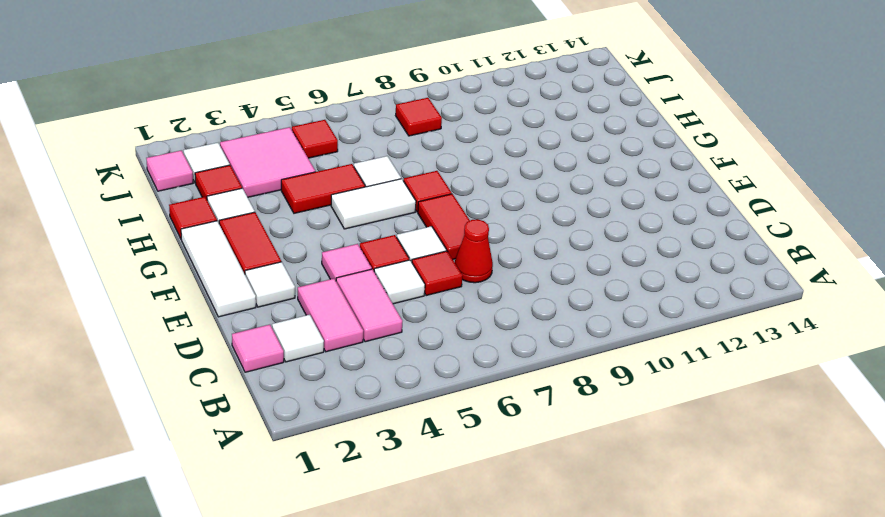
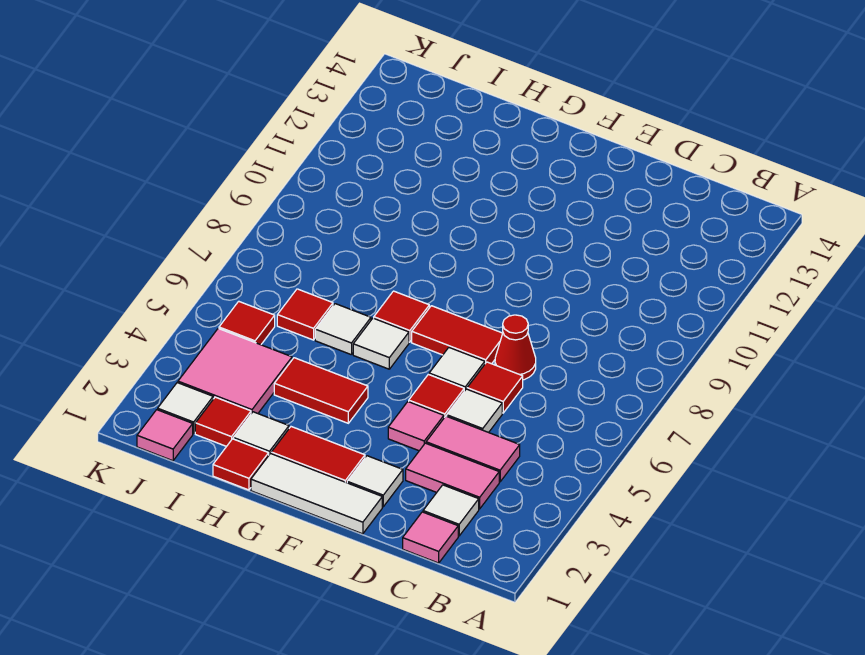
white 1x2 tile [331,179,416,229] -> white 1x1 tile [353,318,409,369]
red 1x2 tile [281,164,365,213] -> red 1x2 tile turned to [274,358,368,423]
red 1x1 tile [396,98,442,136] -> red 1x1 tile moved to [277,289,333,340]

